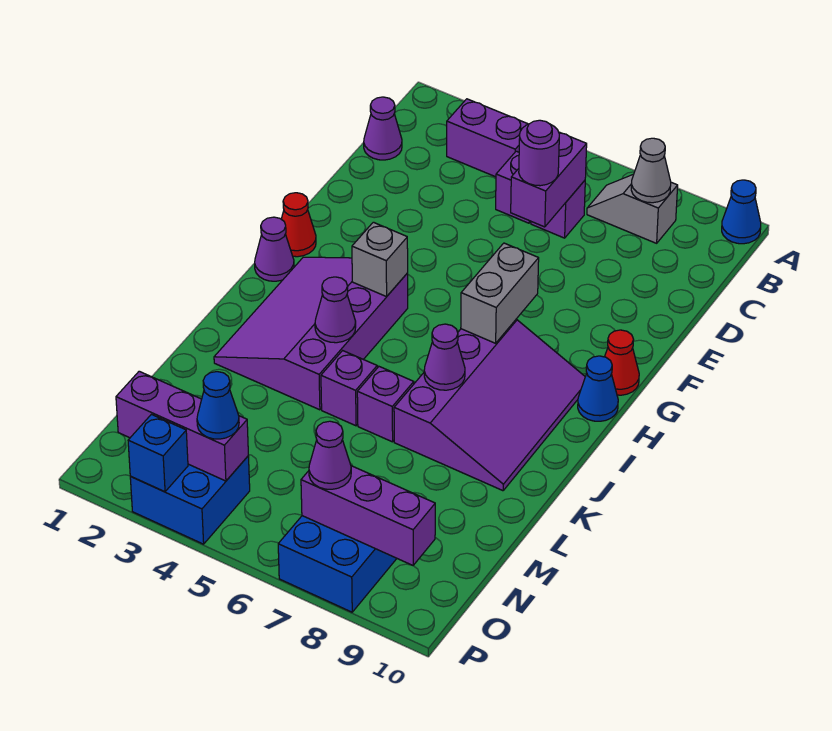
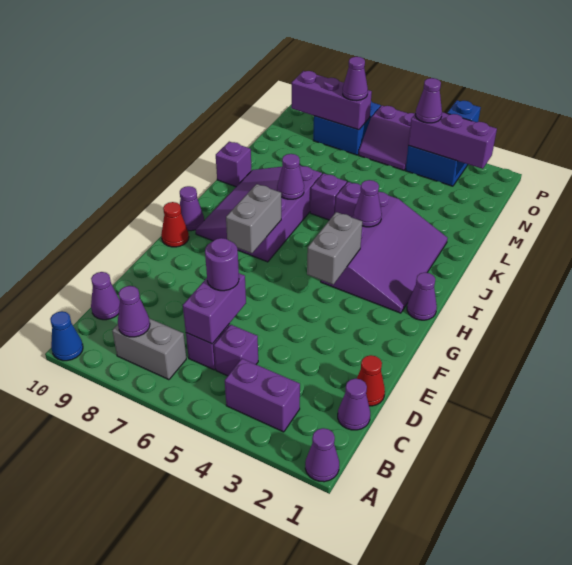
none -> purple 1x1 cone [305,428,339,482]
grey 1x2 slope [587,174,678,243] -> grey 1x2 brick [112,318,186,380]
grey 1x1 cone [631,138,671,203] -> purple 1x1 cone [118,286,150,337]
none -> purple 1x1 cone [91,272,120,320]
red 1x1 cone [281,193,316,257] -> red 1x1 cone moved to [357,355,385,406]
grey 1x1 brick [352,222,408,297] -> grey 1x2 brick [307,212,362,284]
blue 1x1 cone [578,356,618,421] -> purple 1x1 cone [180,186,204,231]
none -> purple 1x1 brick [216,142,252,187]
blue 1x1 cone [197,372,239,439] -> purple 1x1 cone [415,78,442,123]
none -> purple 2x2 slope [359,106,415,170]

